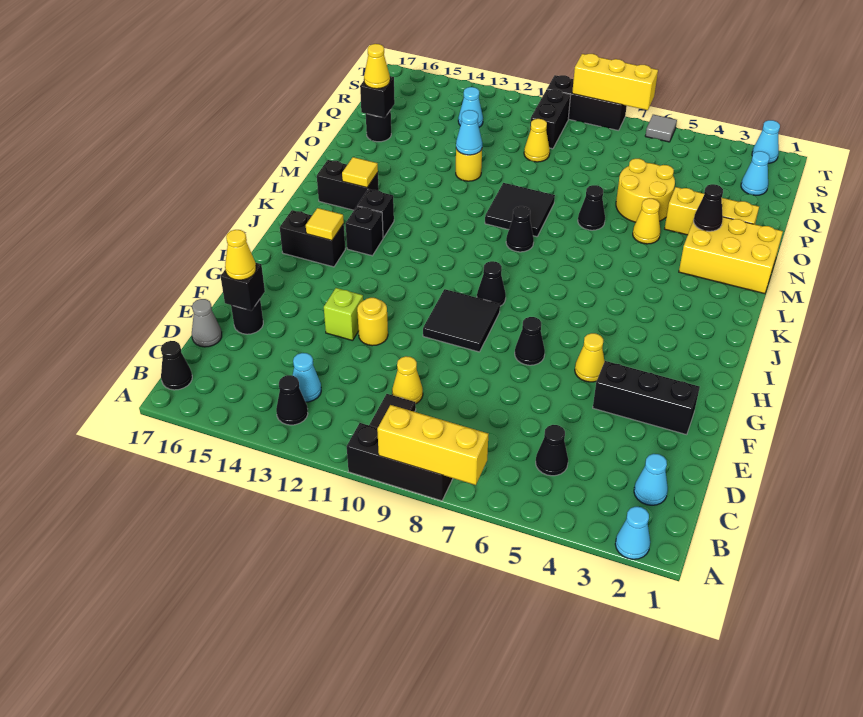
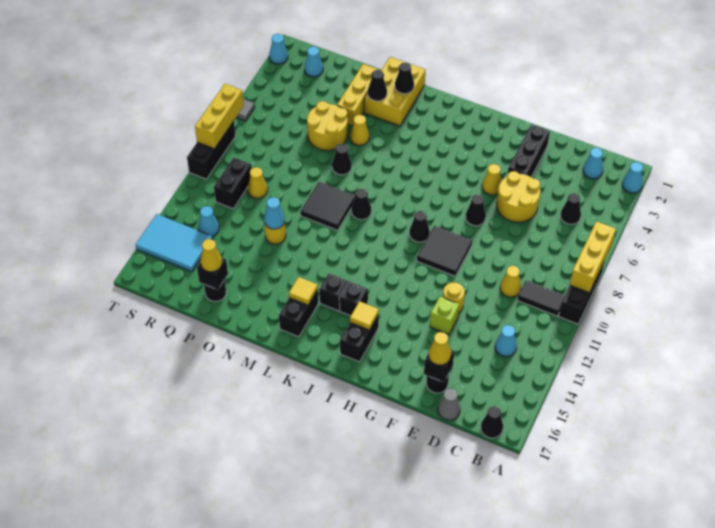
black 1x1 cone [276,375,308,425] -> black 1x1 cone moved to [395,63,414,94]
none -> yellow 2x2 round brick [497,171,540,222]
black 1x2 brick [530,89,571,149] -> black 1x2 brick turned to [214,157,252,209]
none -> cyan 2x3 tile [136,214,212,272]

